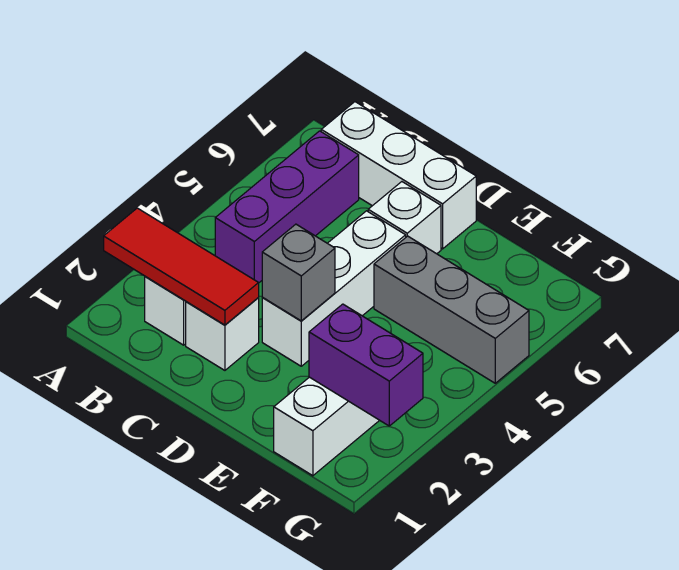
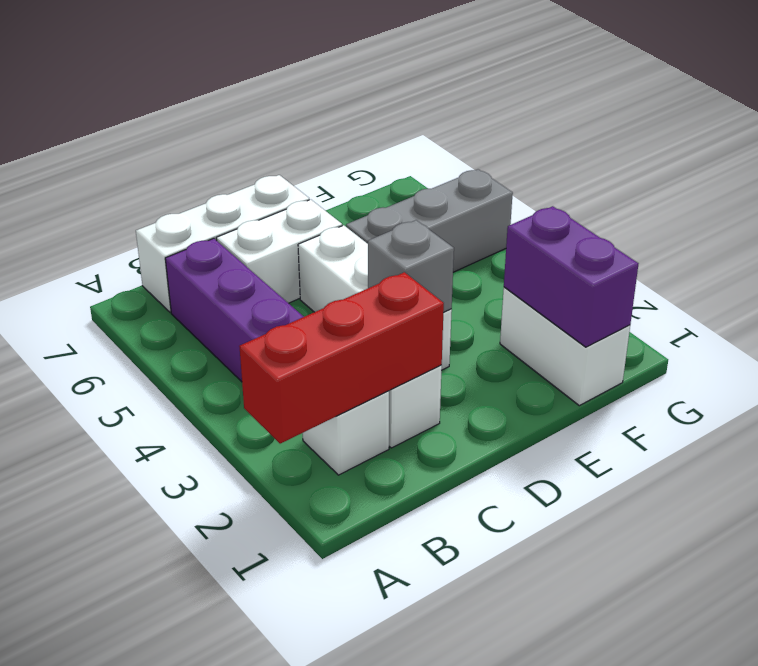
red 1x3 tile [104,208,259,325] -> red 1x3 brick [239,272,444,444]
white 1x1 brick [368,182,441,254] -> white 1x2 brick [216,200,342,303]
purple 1x2 brick [309,304,423,426] -> purple 1x2 brick turned to [504,206,638,347]

